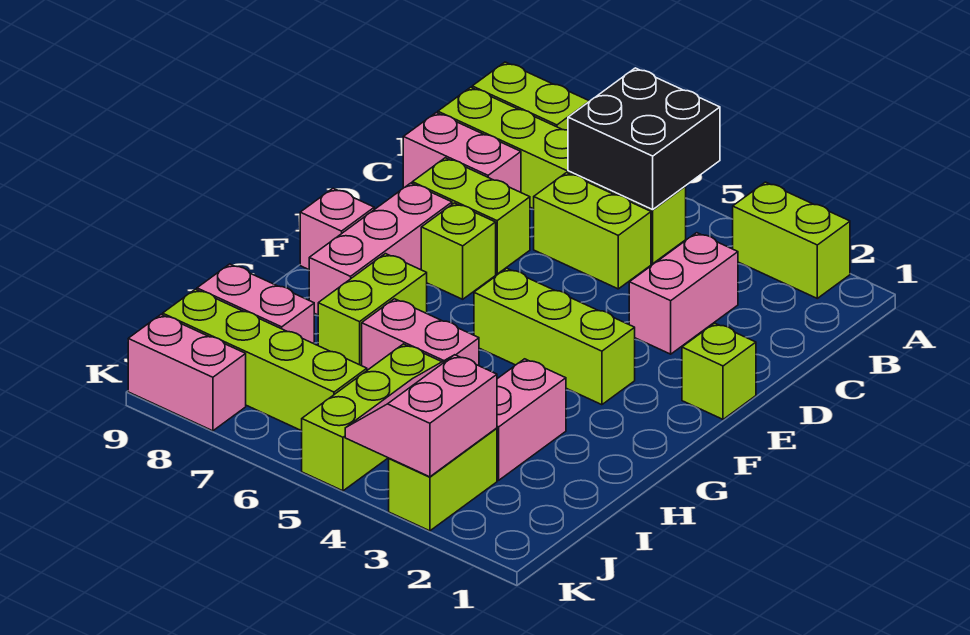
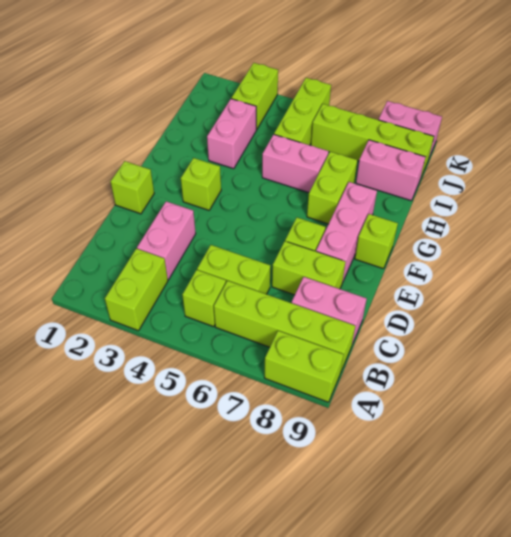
lime 1x2 brick [733,182,850,298] -> lime 1x2 brick turned to [105,249,168,331]
black 2x2 brick [568,68,720,210] -> none
lime 1x3 brick [474,268,635,405] -> lime 1x1 brick [181,158,221,210]
pink 1x1 brick [300,188,374,270] -> lime 1x1 brick [355,214,398,269]
pink 2x2 slope [345,355,497,477] -> none

